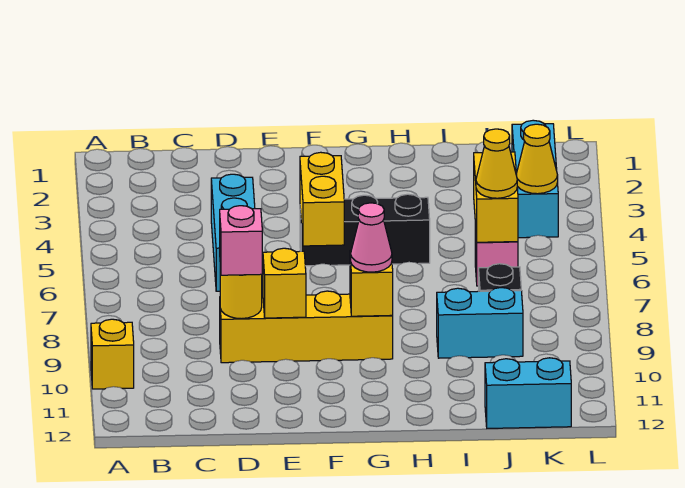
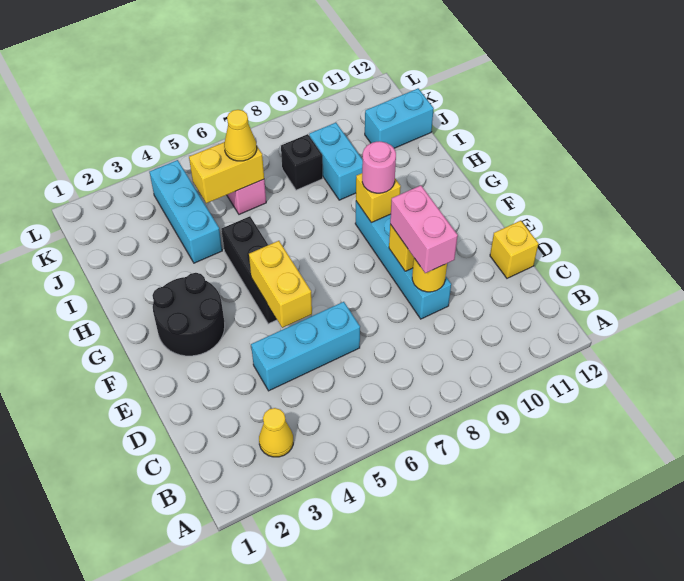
yellow 1x1 brick [91,319,134,389] -> yellow 1x1 brick moved to [490,221,539,278]
yellow 1x4 brick [220,291,393,363] -> cyan 1x4 brick [355,201,451,319]
pink 1x1 brick [220,206,262,275] -> pink 1x2 brick [390,185,458,273]
none -> black 2x2 round brick [152,273,225,356]
yellow 1x2 brick [300,152,344,246] -> yellow 1x2 brick turned to [249,241,312,328]
pink 1x1 cone [351,203,392,272] -> pink 1x1 round brick [362,141,396,193]
cyan 1x2 brick [485,358,571,428] -> cyan 1x2 brick turned to [365,88,434,148]
cyan 1x3 brick [512,120,558,238] -> cyan 1x3 brick turned to [149,160,222,263]
yellow 1x1 cone [516,124,558,194] -> yellow 1x1 cone moved to [259,408,293,457]

